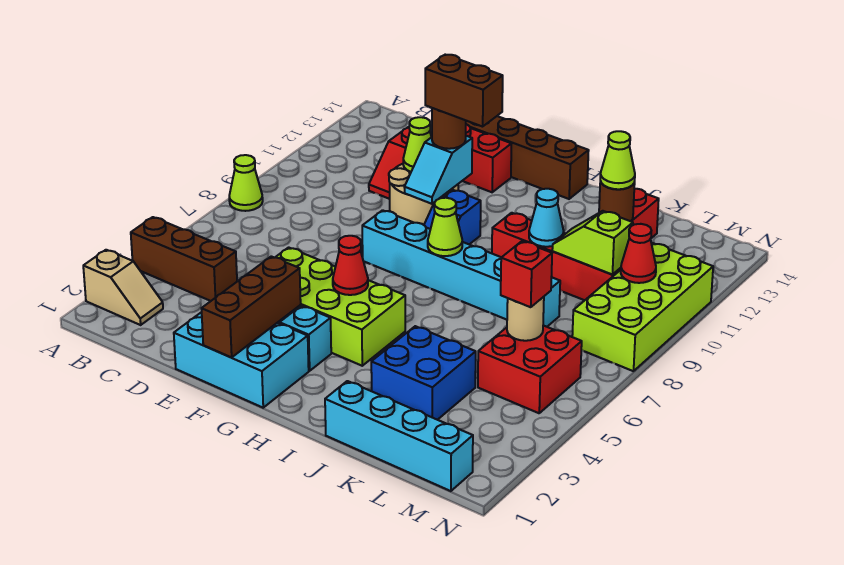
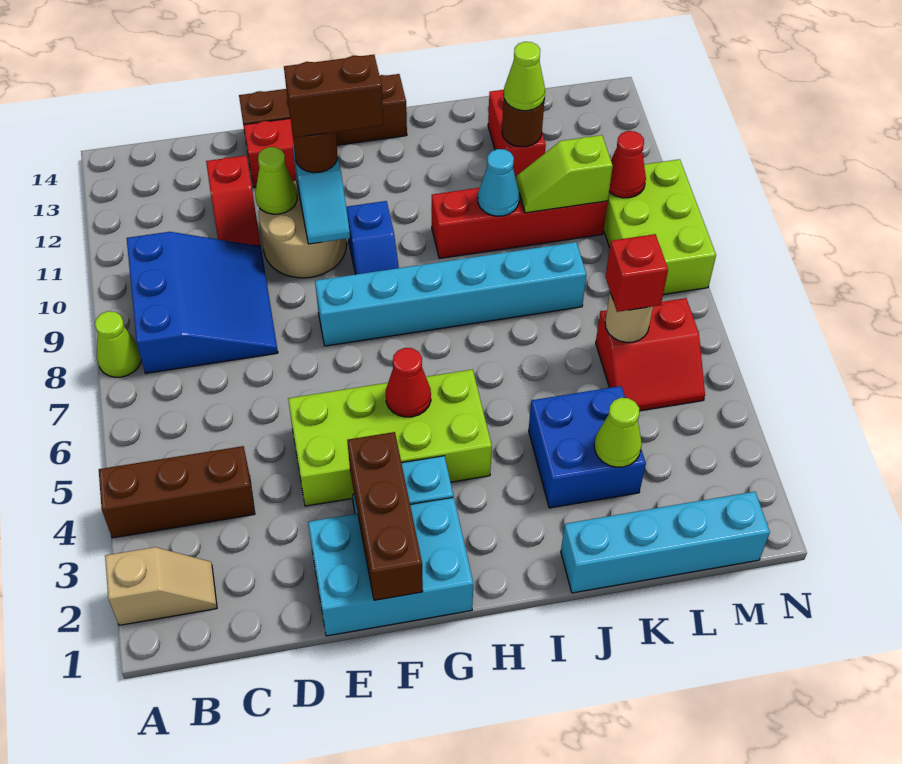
none -> blue 3x3 slope [127,232,278,373]
lime 1x1 cone [428,198,462,256] -> lime 1x1 cone moved to [594,398,642,467]
red 2x2 brick [478,325,582,413] -> red 2x2 slope [596,298,705,411]
lime 2x4 brick [572,243,713,371] -> lime 2x3 brick [604,159,716,294]

